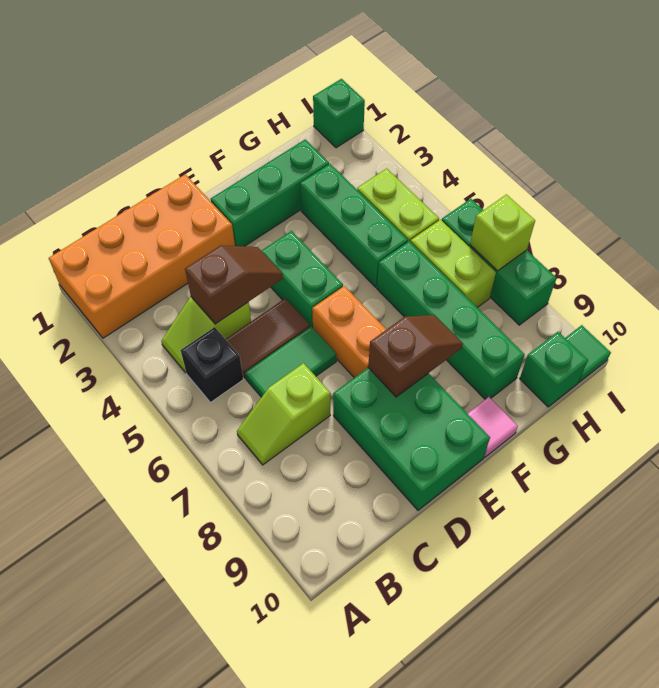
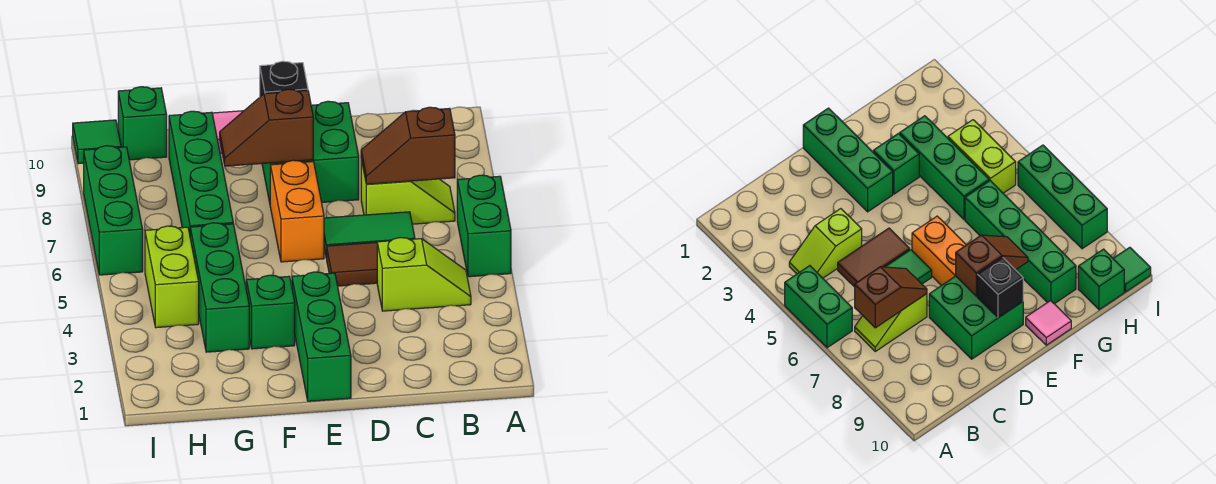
orange 2x4 brick [49,174,235,338] -> none
black 1x1 brick [181,327,243,402] -> black 1x1 brick moved to [260,61,308,97]
brown 1x2 slope [185,245,283,324] -> brown 1x2 slope moved to [361,107,455,184]
green 2x3 brick [333,368,490,510] -> green 2x2 brick [262,101,359,203]
green 1x3 brick [211,139,329,246] -> green 1x3 brick turned to [292,272,351,401]
green 1x2 brick [262,231,343,328] -> green 1x2 brick moved to [457,175,511,277]
lime 1x2 brick [411,220,496,308] -> none
green 1x1 brick [313,79,365,148] -> green 1x1 brick moved to [246,275,295,349]
lime 1x1 brick [470,194,535,271] -> none

